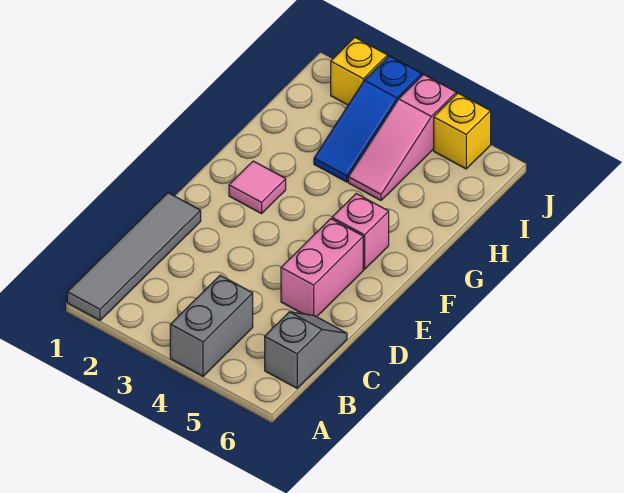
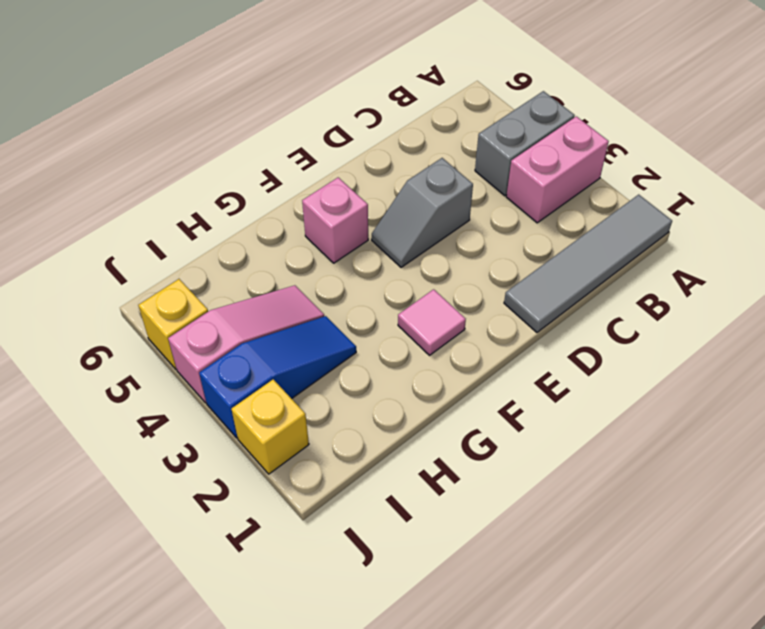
grey 1x2 slope [265,312,347,388] -> grey 1x2 slope moved to [372,158,473,267]
pink 1x2 brick [281,219,363,317] -> pink 1x2 brick moved to [506,116,609,223]

